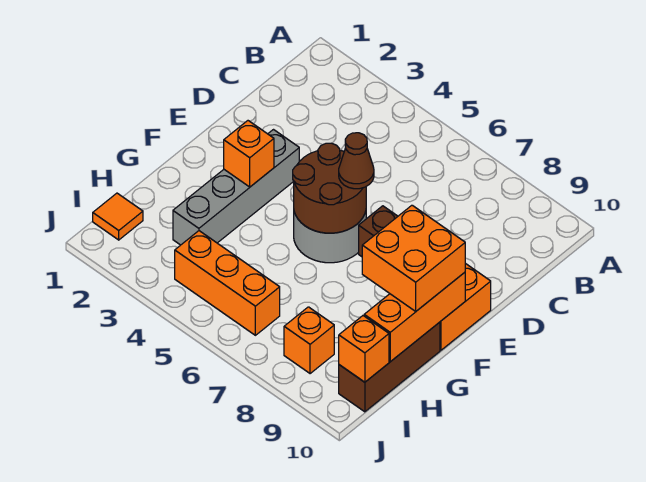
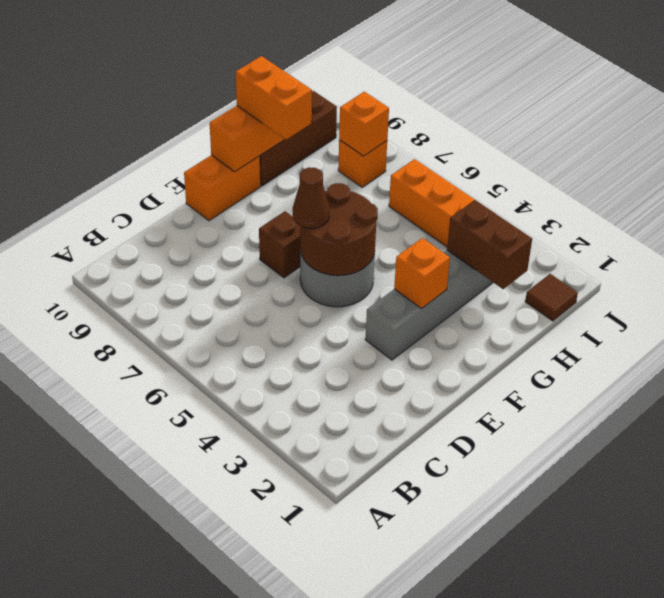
orange 2x2 brick [362,205,465,311] -> orange 1x2 brick [236,56,312,140]
none -> brown 1x2 brick [447,200,532,289]
orange 1x1 tile [93,193,143,240] -> brown 1x1 tile [525,274,578,321]
orange 1x1 brick [339,316,389,382] -> orange 1x1 brick moved to [339,92,389,156]

